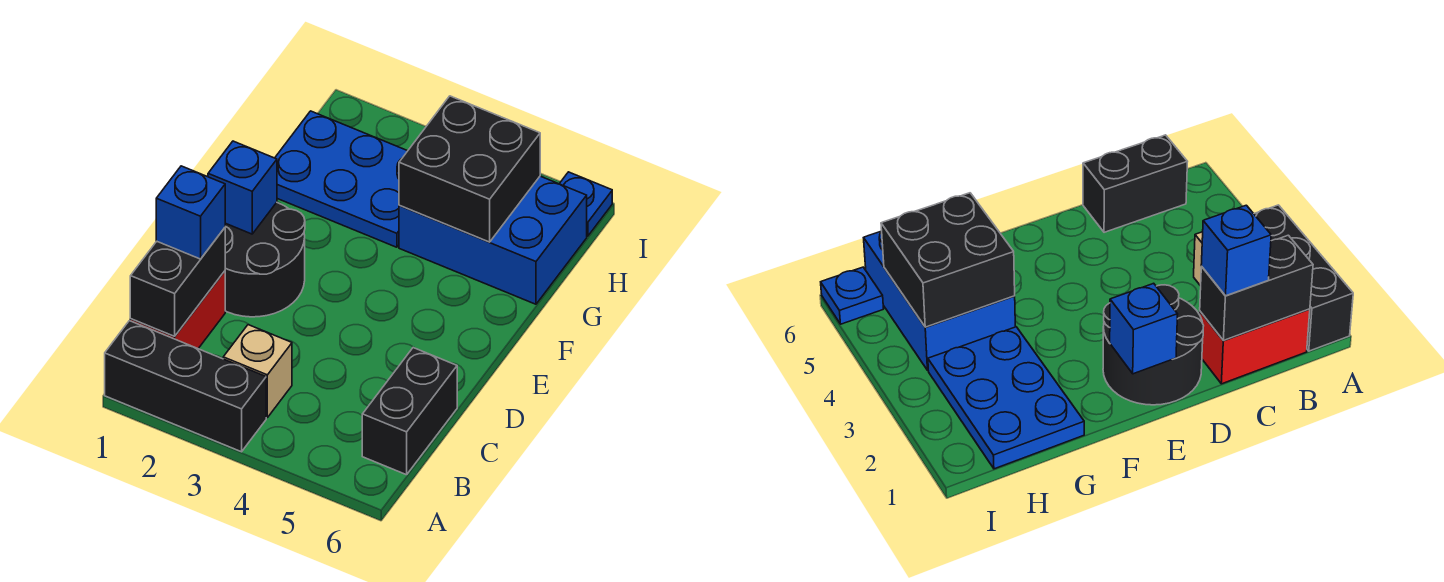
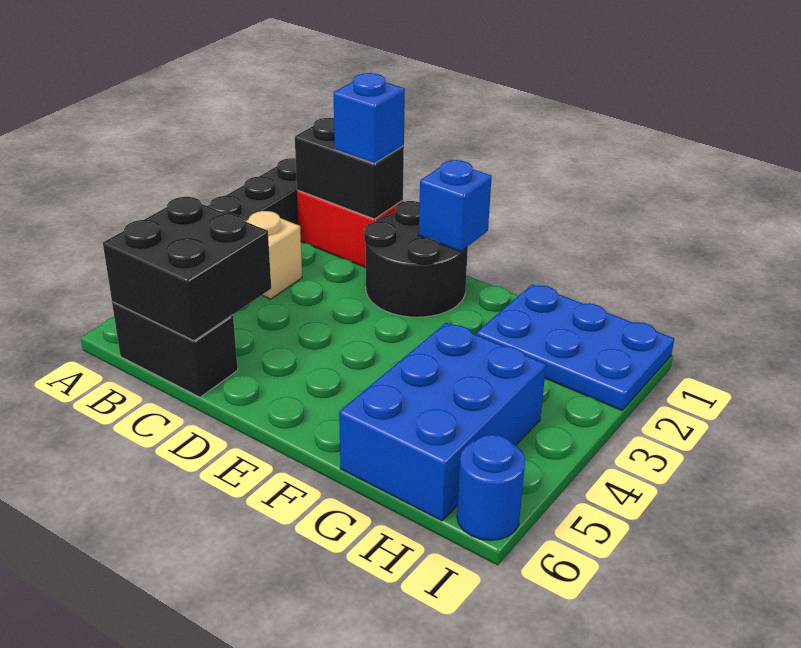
blue 2x3 plate [275,111,407,247] -> blue 2x3 plate turned to [477,284,674,410]
black 2x2 brick [399,96,540,242] -> black 2x2 brick moved to [103,197,271,341]
blue 1x1 plate [559,172,612,236] -> blue 1x1 round brick [457,435,525,541]

